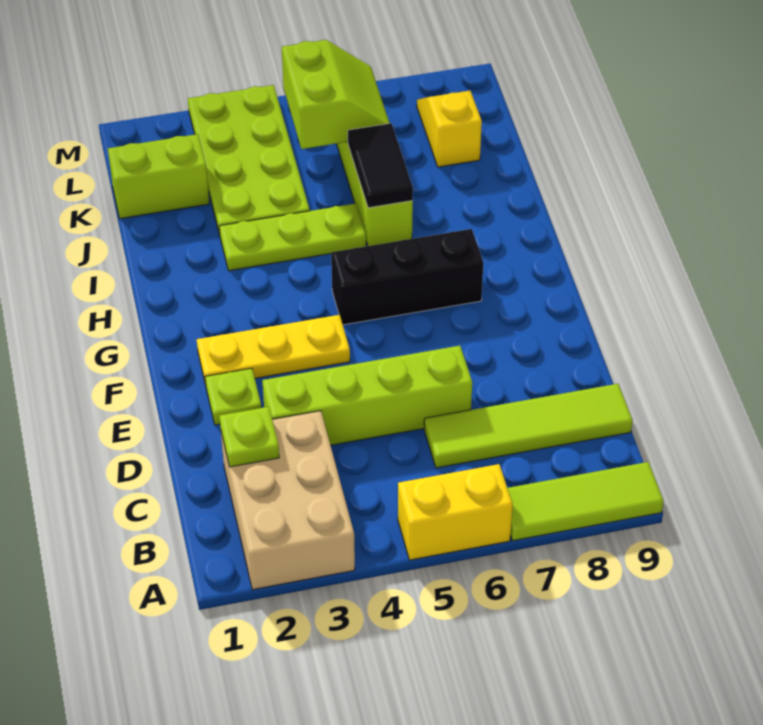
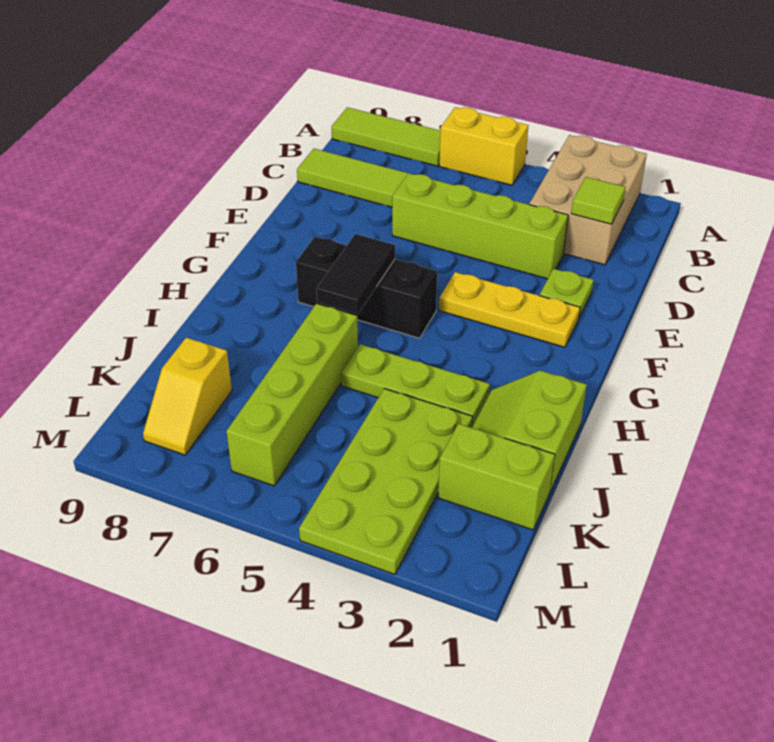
lime 1x1 plate [220,407,279,467] -> lime 1x1 tile [571,177,626,224]
black 1x2 tile [348,123,413,208] -> black 1x2 tile moved to [316,234,395,314]
lime 2x2 slope [282,40,390,149] -> lime 2x2 slope moved to [472,371,587,492]

